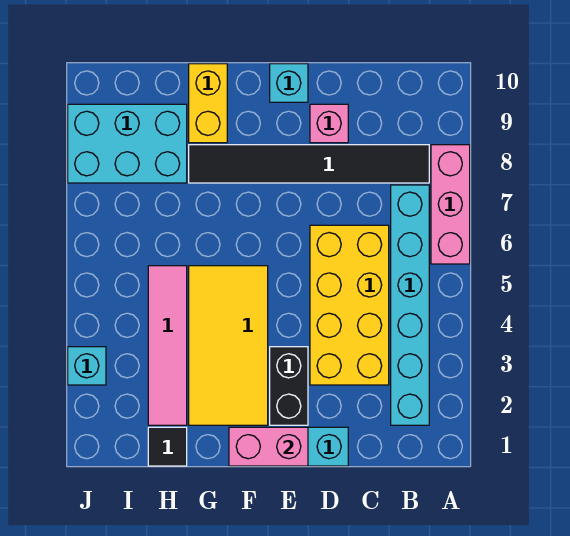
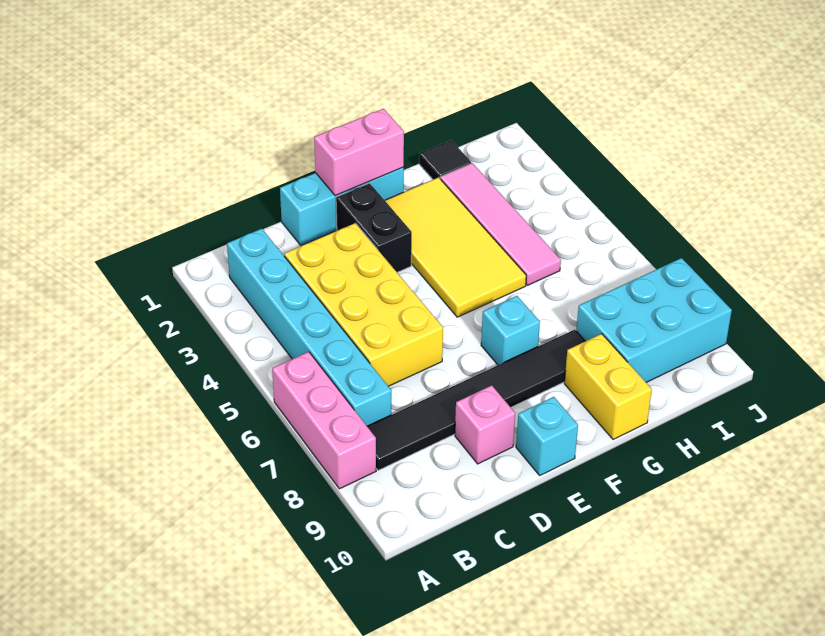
cyan 1x1 brick [68,347,106,385] -> cyan 1x1 brick moved to [481,296,540,365]

